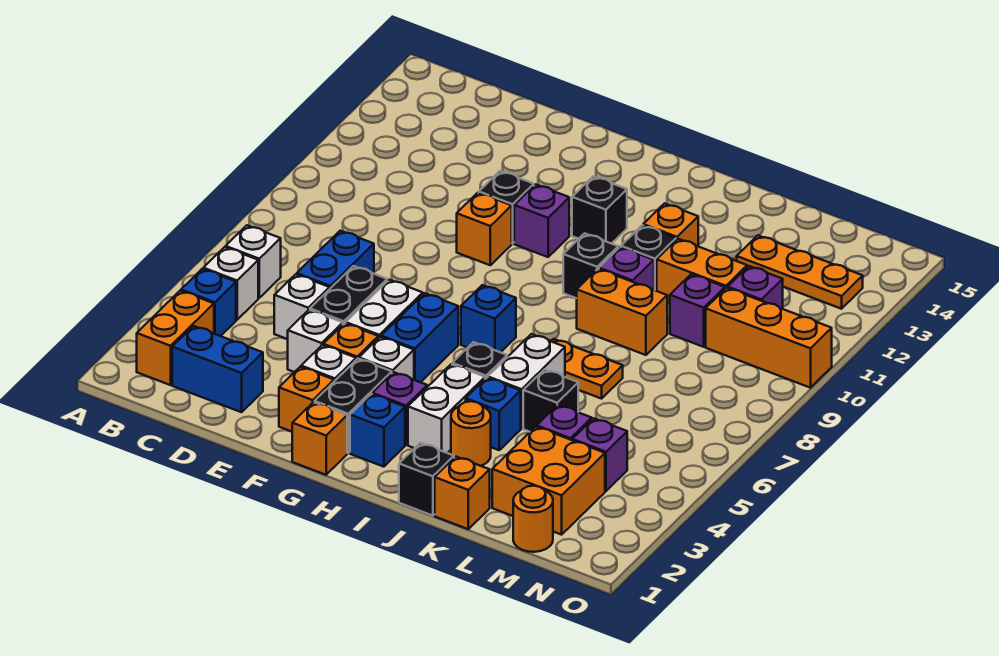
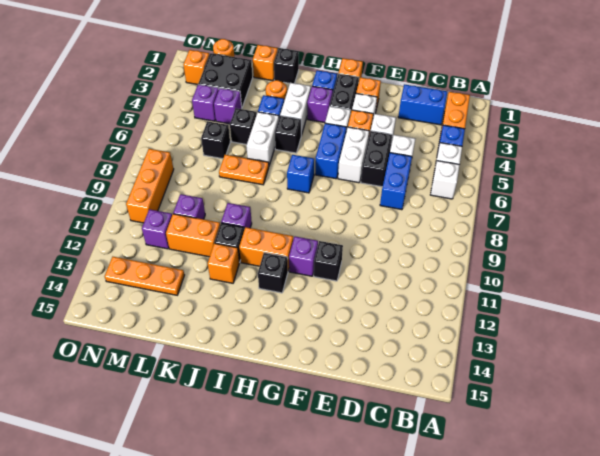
orange 1x1 brick [457,193,512,265] -> orange 1x1 brick moved to [183,50,209,84]
black 1x1 brick [563,233,618,298] -> black 1x1 brick moved to [201,121,230,159]
orange 1x2 brick [577,269,667,355] -> orange 1x2 brick moved to [239,227,293,270]
orange 2x2 brick [492,427,605,535] -> black 2x2 brick [198,53,253,107]
orange 1x3 brick [706,288,832,388] -> orange 1x3 brick turned to [126,149,174,223]

